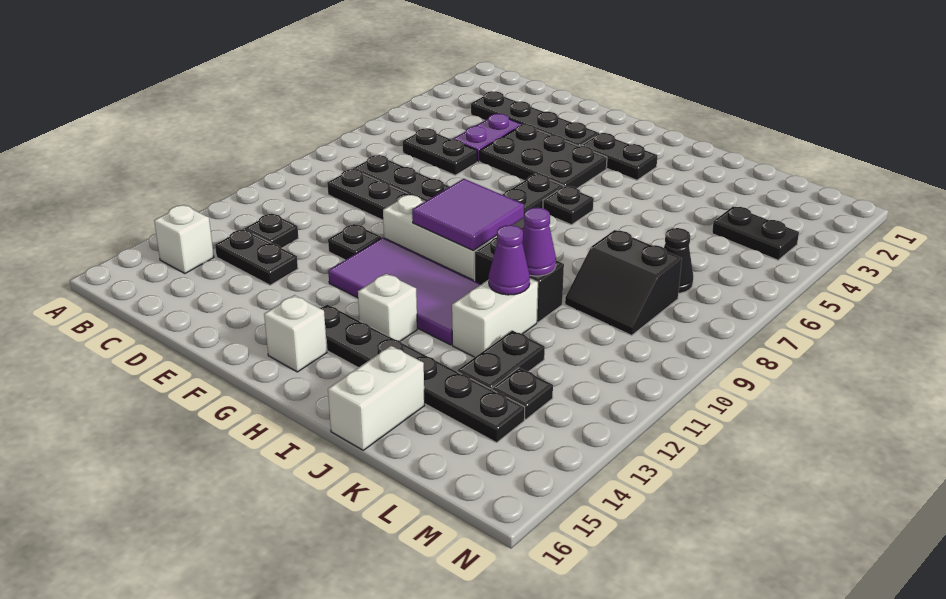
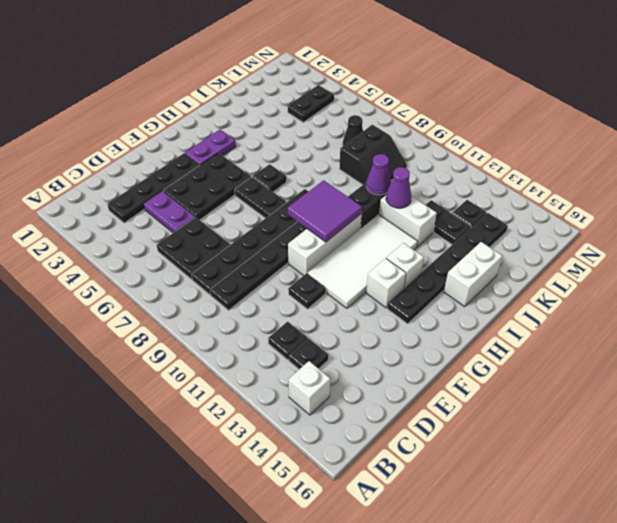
black 1x2 plate [403,128,477,175] -> black 2x2 plate [156,217,230,279]
black 1x2 plate [215,229,298,285] -> black 1x1 plate [289,338,328,369]
purple 2x4 tile [328,237,481,345] -> white 2x4 tile [308,214,418,308]
black 1x2 plate [581,133,658,180] -> purple 1x2 plate [185,130,236,165]
white 1x1 brick [264,295,327,372] -> white 1x1 brick moved to [366,258,406,308]
white 1x2 brick [328,346,425,450] -> white 1x2 brick turned to [444,242,502,307]

